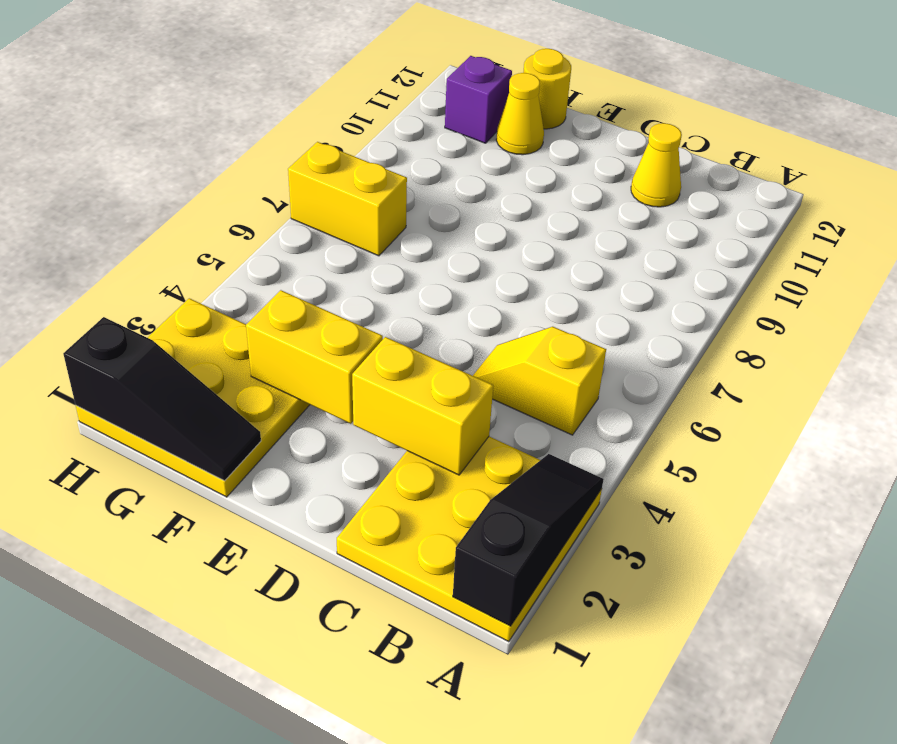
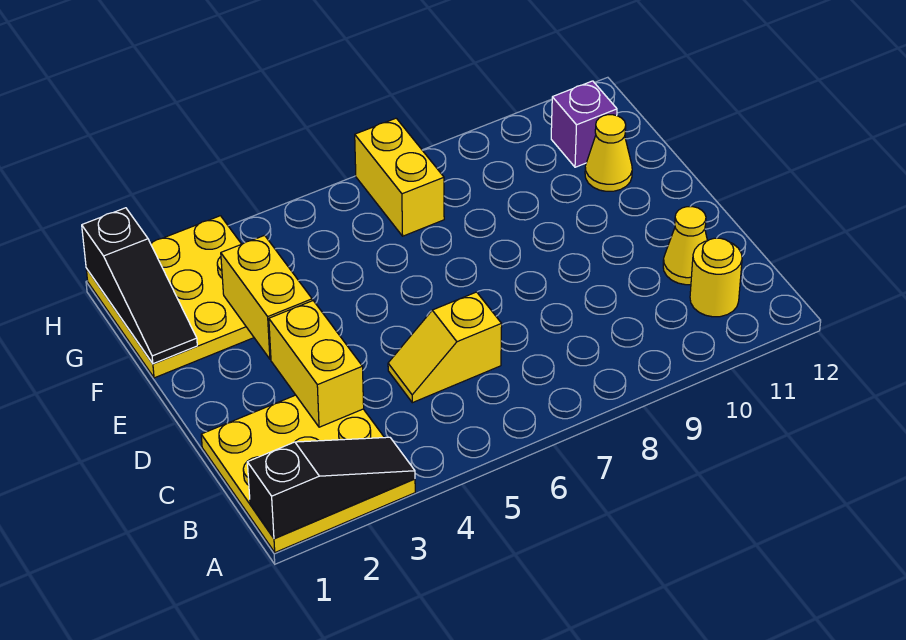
yellow 1x2 slope [473,327,606,435] -> yellow 1x2 slope turned to [388,292,502,403]
yellow 1x1 round brick [523,49,571,129] -> yellow 1x1 round brick moved to [690,238,742,317]

